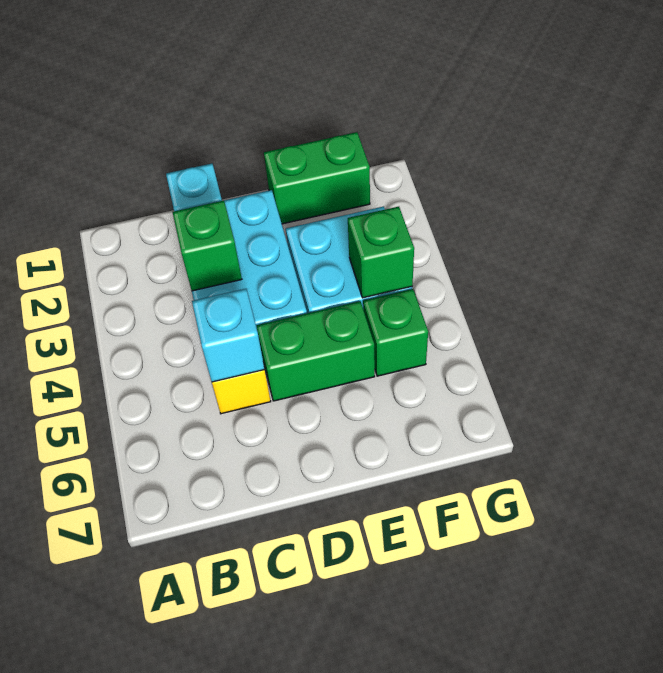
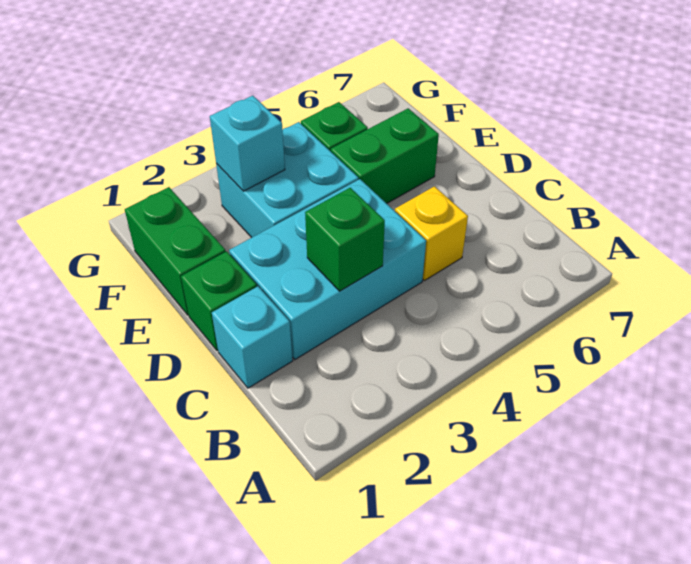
cyan 1x1 brick [192,289,265,382] -> cyan 1x1 brick moved to [210,96,285,191]
green 1x2 brick [256,301,375,401] -> green 1x2 brick turned to [331,108,439,203]
green 1x1 brick [348,207,414,298] -> green 1x1 brick moved to [181,251,257,351]

